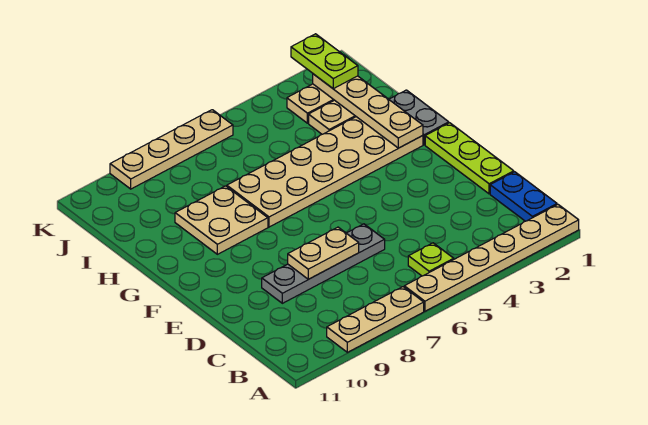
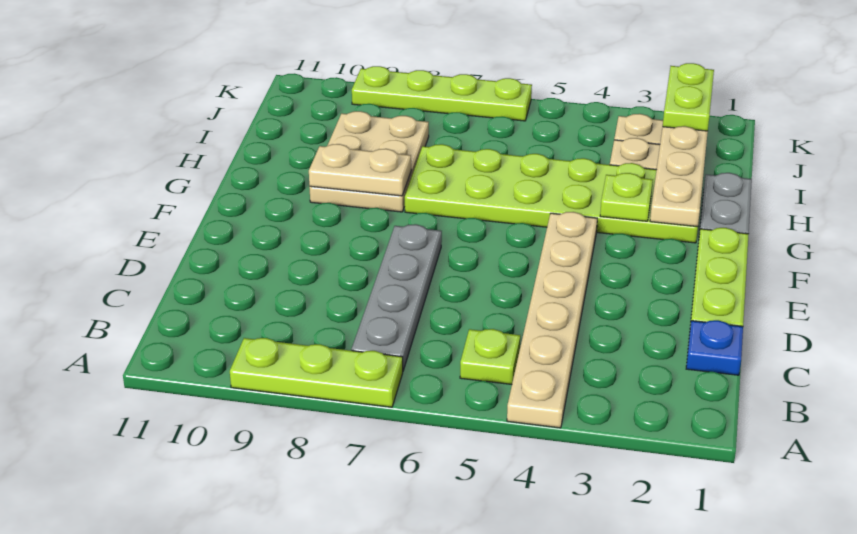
tan 1x6 plate [404,205,579,311] -> tan 1x6 plate turned to [507,212,597,428]
tan 1x3 plate [327,287,424,352] -> lime 1x3 plate [230,338,403,407]
blue 1x2 plate [490,172,557,221] -> blue 1x1 plate [686,320,743,375]
grey 1x4 plate [262,224,385,303] -> grey 1x4 plate turned to [351,224,442,370]
tan 1x2 plate [288,227,359,279] -> tan 1x2 plate moved to [309,144,411,196]
tan 2x6 plate [227,117,423,227] -> lime 2x6 plate [405,144,698,243]
none -> lime 1x1 plate [600,173,653,221]
tan 2x2 plate [175,186,268,254] -> tan 2x3 plate [309,111,429,212]
tan 1x4 plate [110,110,233,189] -> lime 1x4 plate [352,66,532,121]

